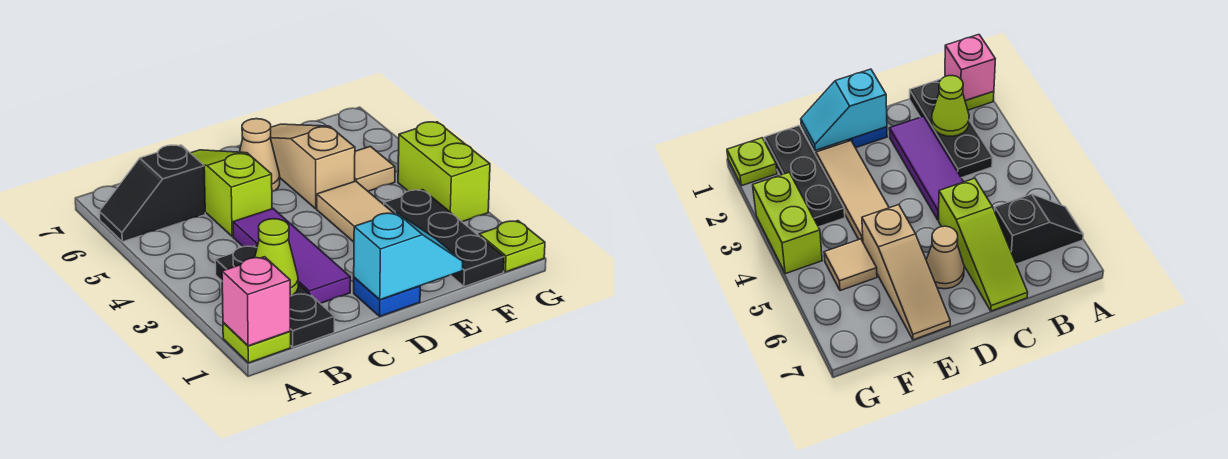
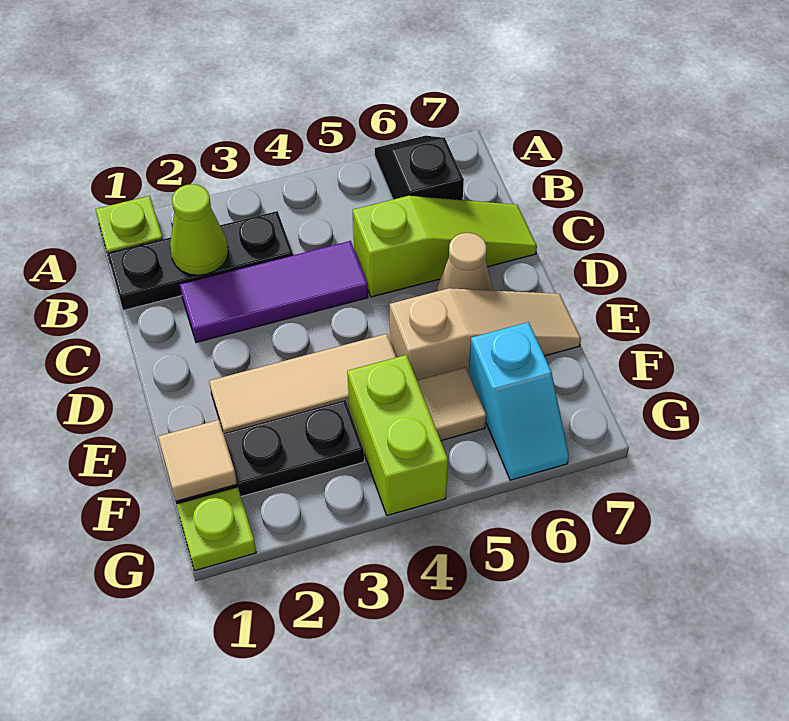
pink 1x1 brick [222,257,290,346] -> none
blue 1x1 plate [354,277,420,316] -> none
cyan 1x2 slope [354,212,463,300] -> cyan 1x2 slope moved to [469,322,569,480]
none -> tan 1x1 tile [158,420,237,501]
lime 1x2 brick [398,122,490,222] -> lime 1x2 brick turned to [347,355,448,515]

